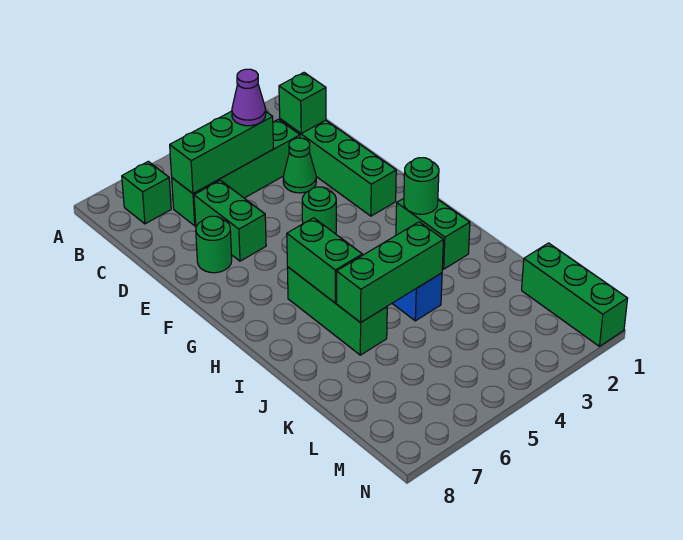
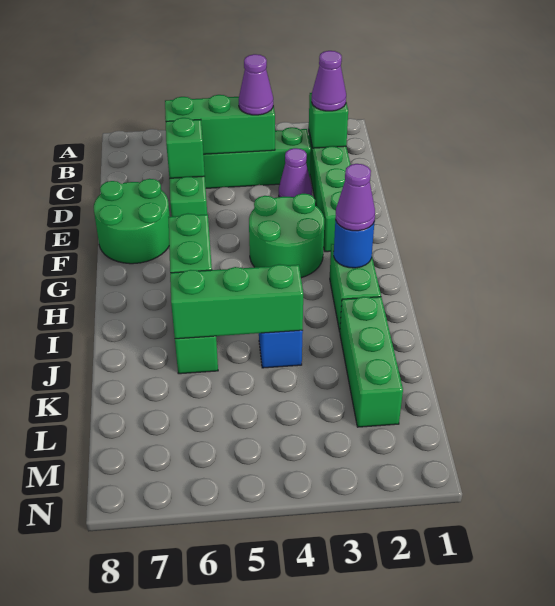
green 1x1 brick [122,161,171,224] -> green 1x1 brick moved to [166,118,205,178]
none -> purple 1x1 cone [312,51,346,111]
green 1x1 cone [283,138,316,193] -> purple 1x1 cone [279,148,312,197]
green 1x1 round brick [196,216,232,273] -> green 2x2 round brick [94,179,170,264]
green 1x1 round brick [302,187,336,234] -> green 2x2 round brick [249,193,324,278]
green 1x1 round brick [404,158,439,214] -> blue 1x1 round brick [334,220,374,268]
none -> purple 1x1 cone [335,164,375,231]
green 1x3 brick [522,243,628,346] -> green 1x3 brick moved to [340,297,403,427]

